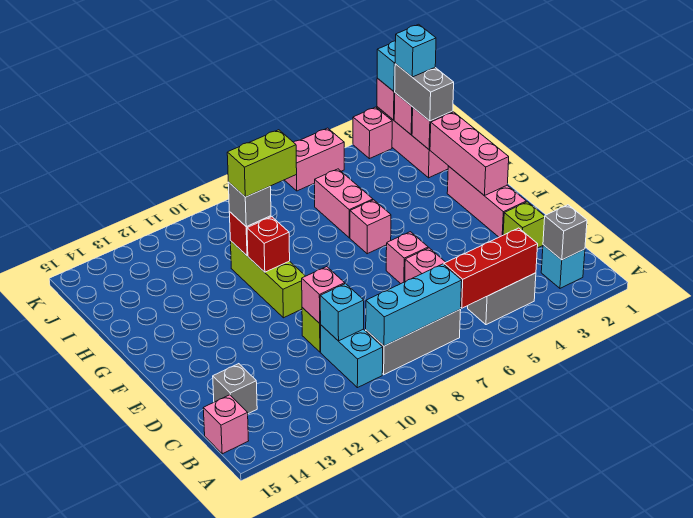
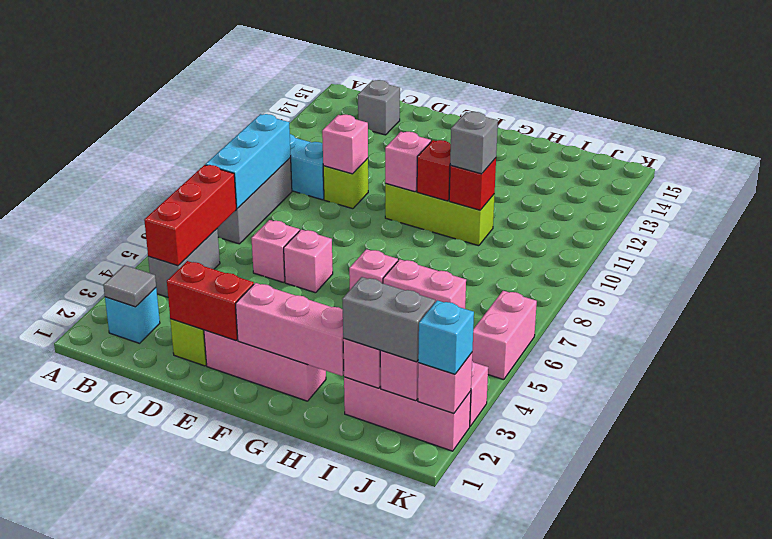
grey 1x1 brick [543,205,587,260] -> grey 1x1 tile [103,265,156,307]
pink 1x1 brick [203,395,249,454] -> pink 1x1 brick moved to [385,132,431,192]
cyan 1x1 brick [320,284,364,341] -> none
none -> red 1x2 brick [167,261,254,341]
lime 1x2 brick [227,130,297,197] -> none
cyan 1x1 brick [395,24,436,77] -> none

